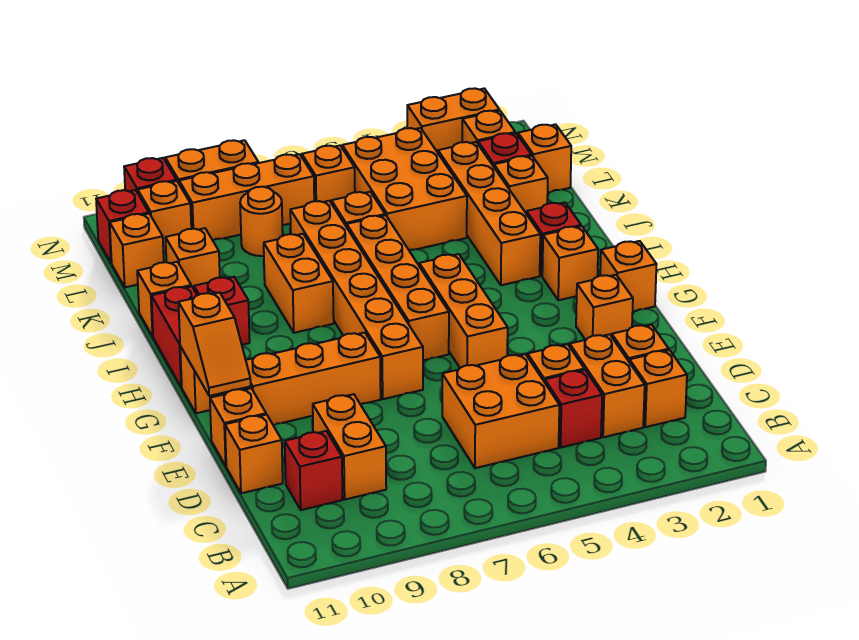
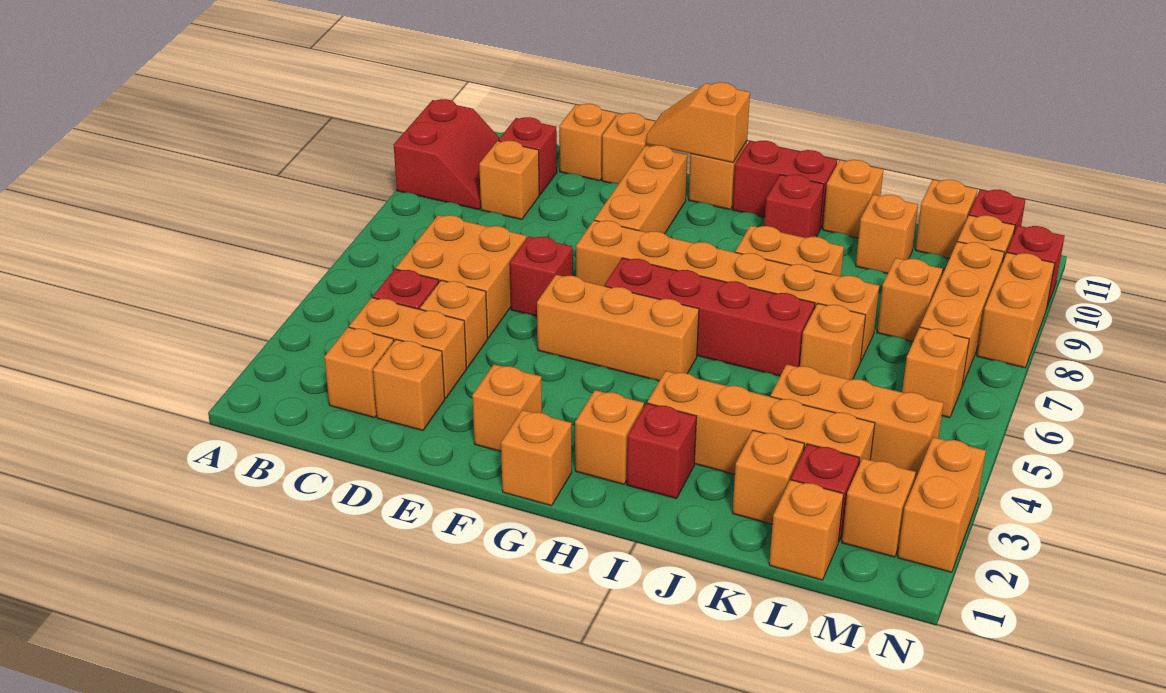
none -> red 2x2 slope [394,99,499,210]
orange 1x2 brick [313,394,386,499] -> orange 1x1 brick [479,141,539,220]
none -> red 1x1 brick [510,236,573,316]
orange 1x4 brick [347,215,449,360] -> red 1x4 brick [605,258,815,376]
orange 2x3 brick [342,128,467,250] -> orange 1x3 brick [770,364,943,482]
orange 1x1 round brick [240,187,283,256] -> orange 1x1 brick [877,258,943,341]

